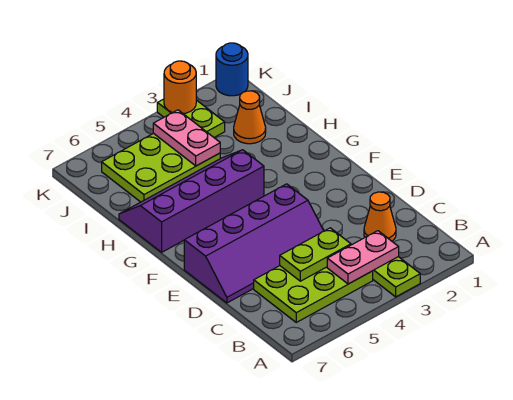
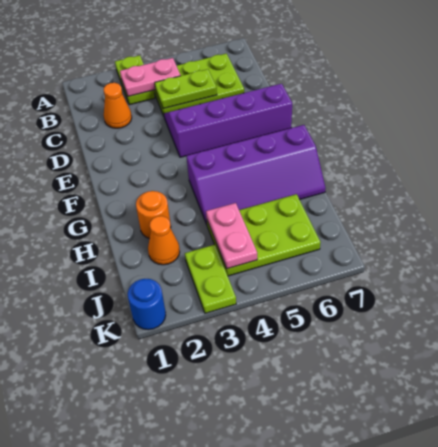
orange 1x1 round brick [164,61,196,114] -> orange 1x1 round brick moved to [136,191,171,239]

